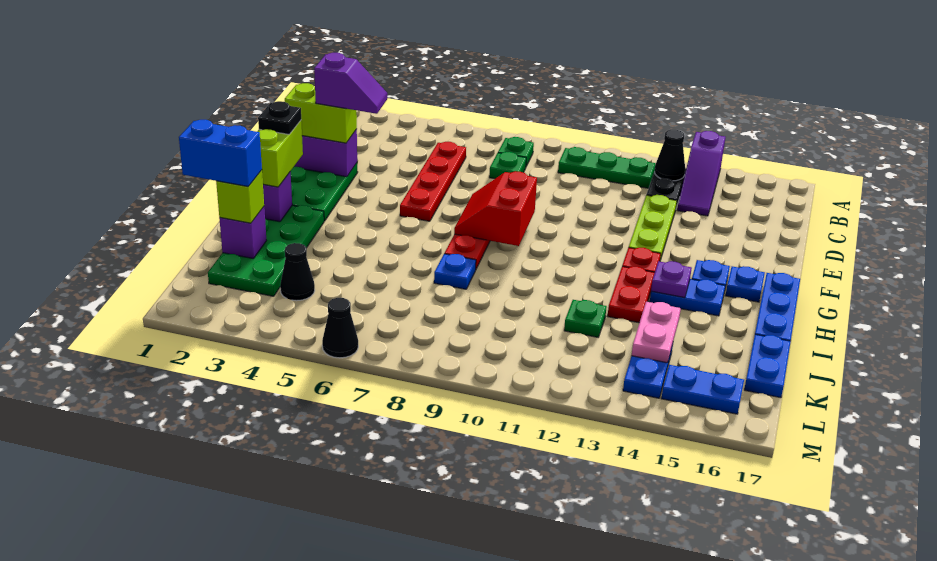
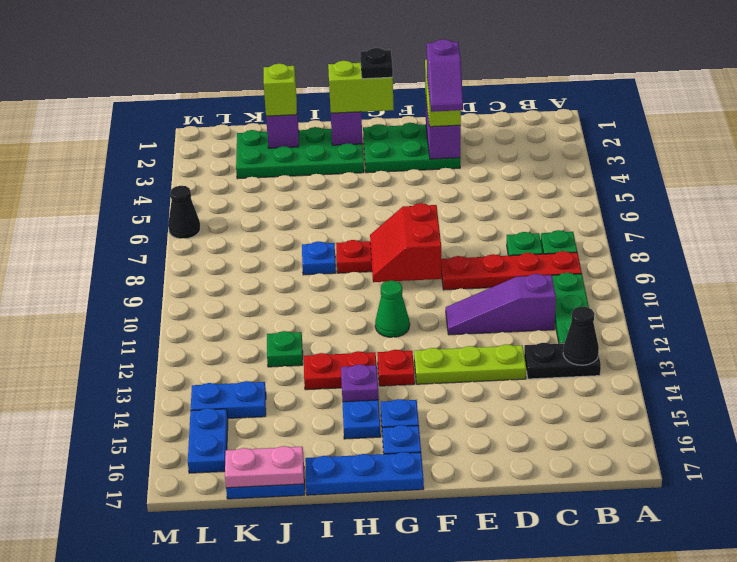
purple 1x3 slope [677,131,726,216] -> purple 1x3 slope moved to [446,274,556,335]
red 1x4 plate [400,142,466,221] -> red 1x4 plate moved to [441,251,582,290]
red 2x2 slope [454,171,537,246] -> red 2x2 slope turned to [370,203,441,282]
none -> green 1x1 cone [375,281,410,337]
blue 1x2 brick [179,120,262,186] -> none
pink 1x2 plate [632,302,681,363] -> pink 1x2 plate moved to [225,446,304,488]
black 1x1 cone [280,243,315,301] -> none

